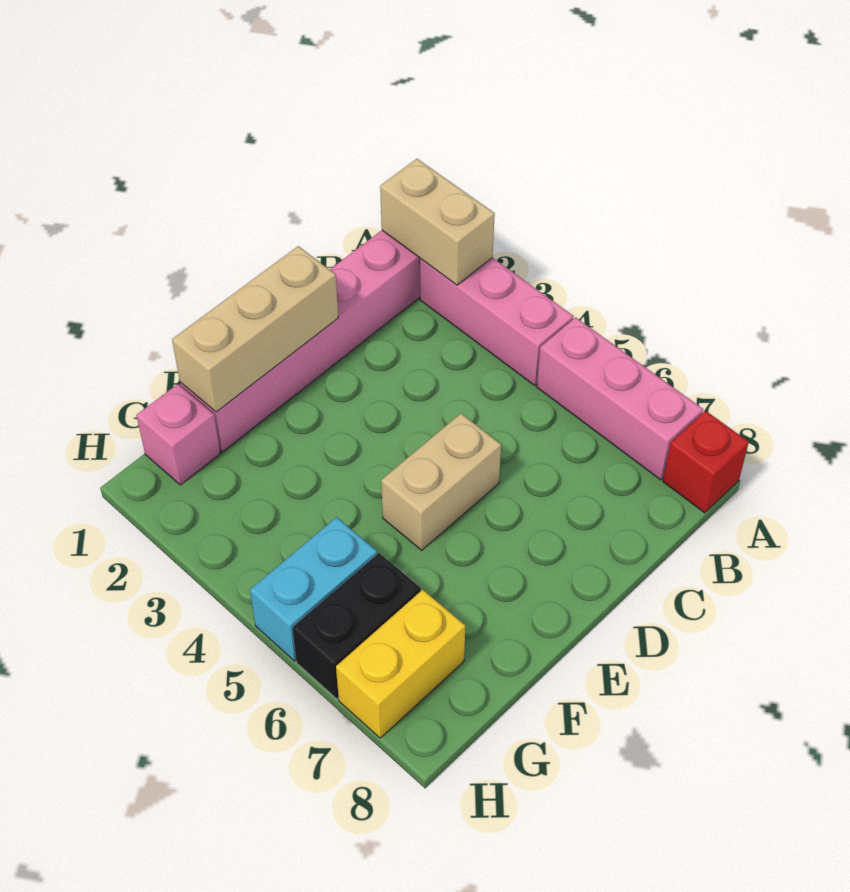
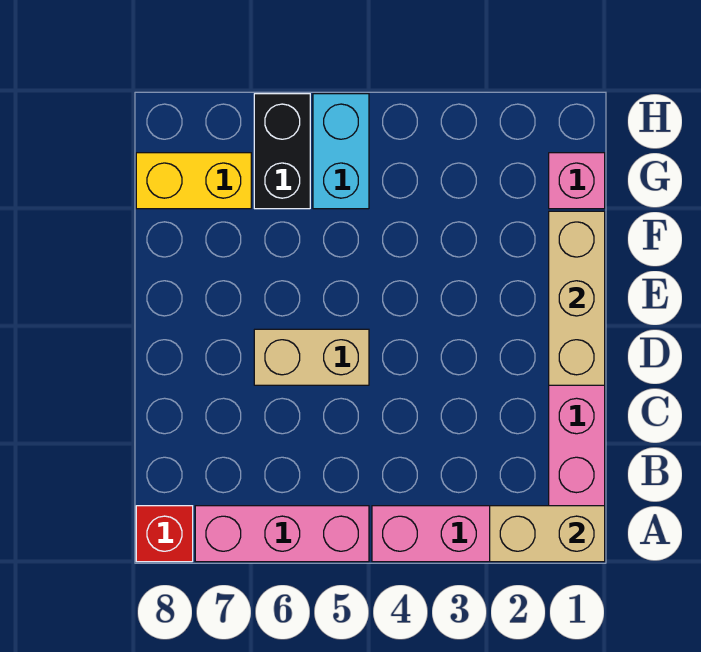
tan 1x2 brick [381,414,501,550] -> tan 1x2 brick turned to [254,329,369,385]
yellow 1x2 brick [336,590,465,738] -> yellow 1x2 brick turned to [136,153,251,209]

